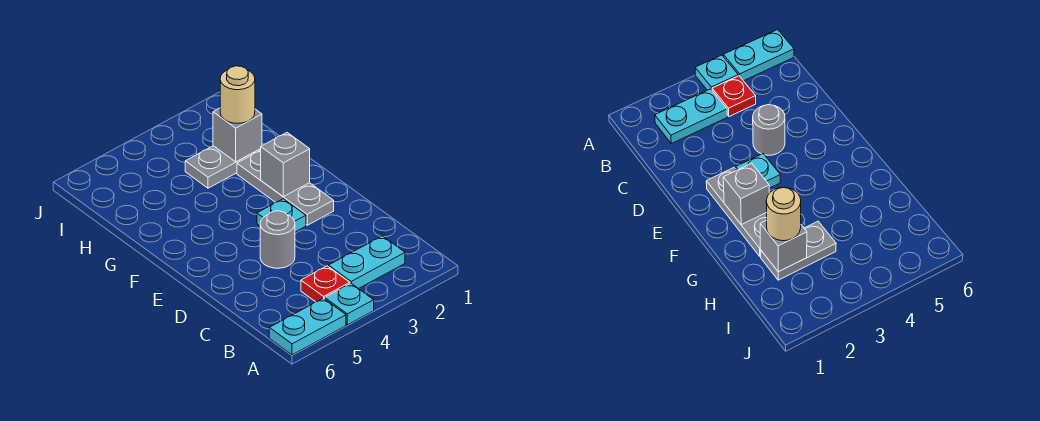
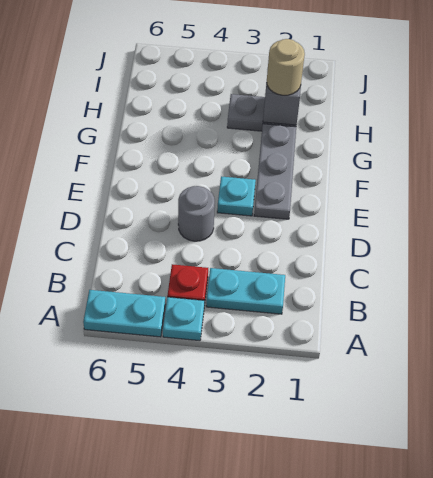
grey 1x1 brick [261,133,310,197] -> none

